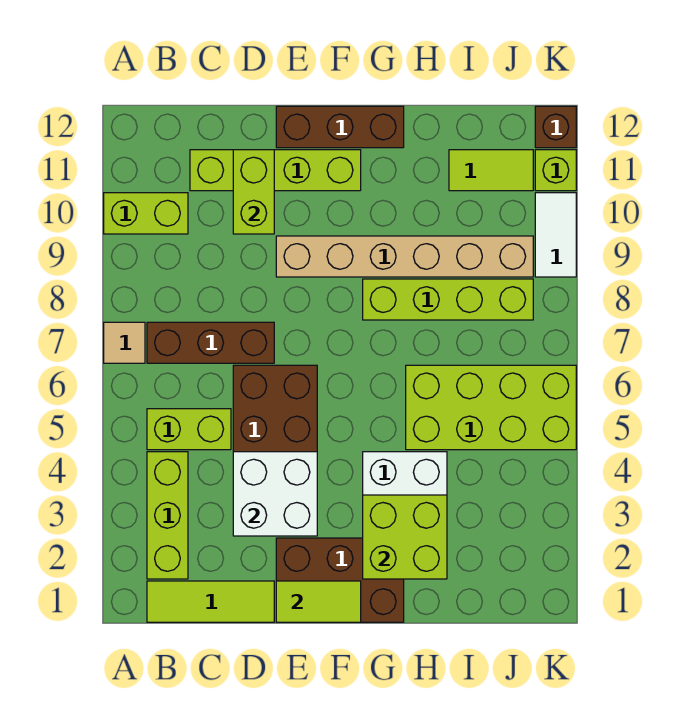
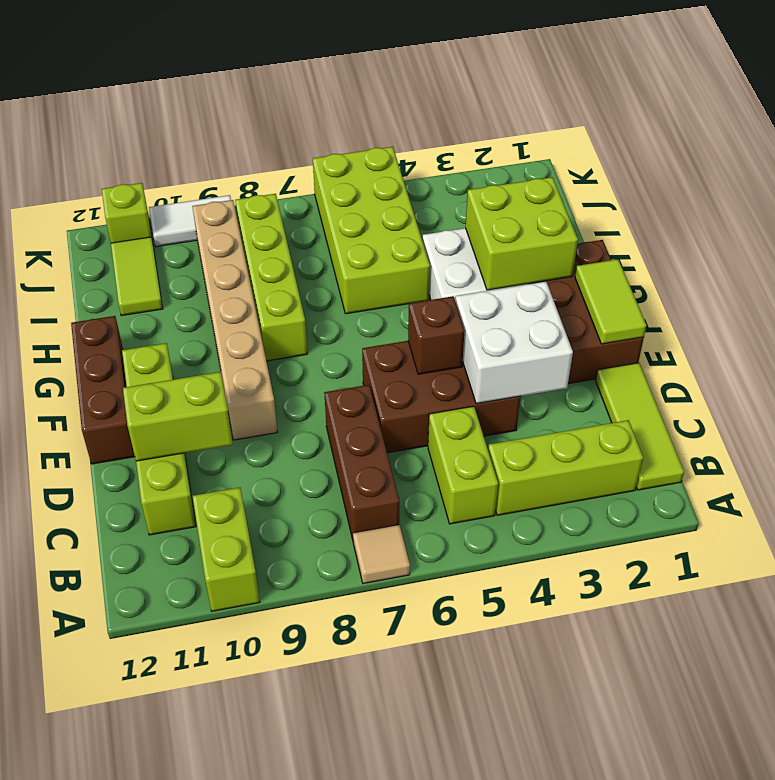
brown 1x1 brick [535,106,576,148] -> brown 1x1 brick moved to [408,296,465,374]

